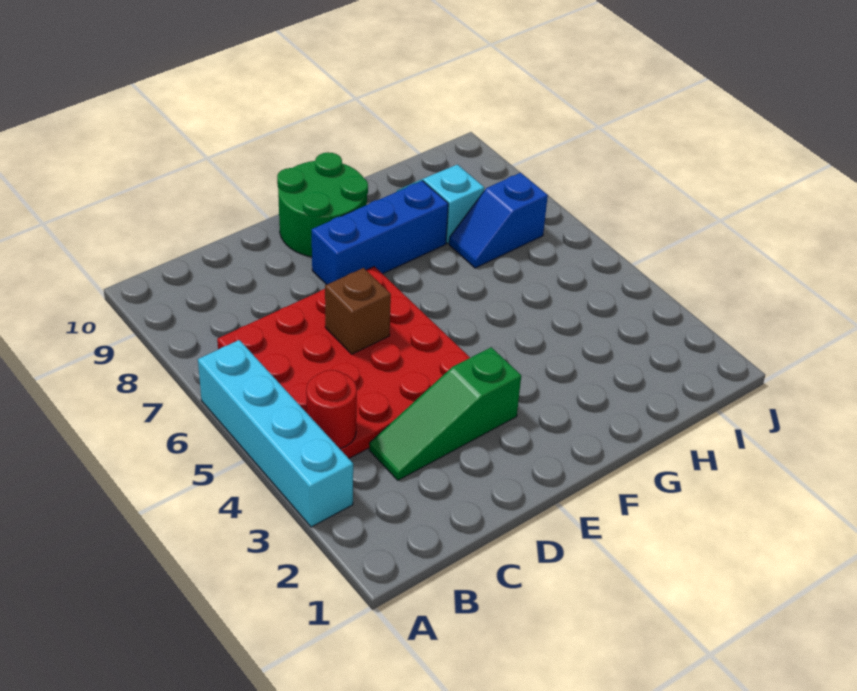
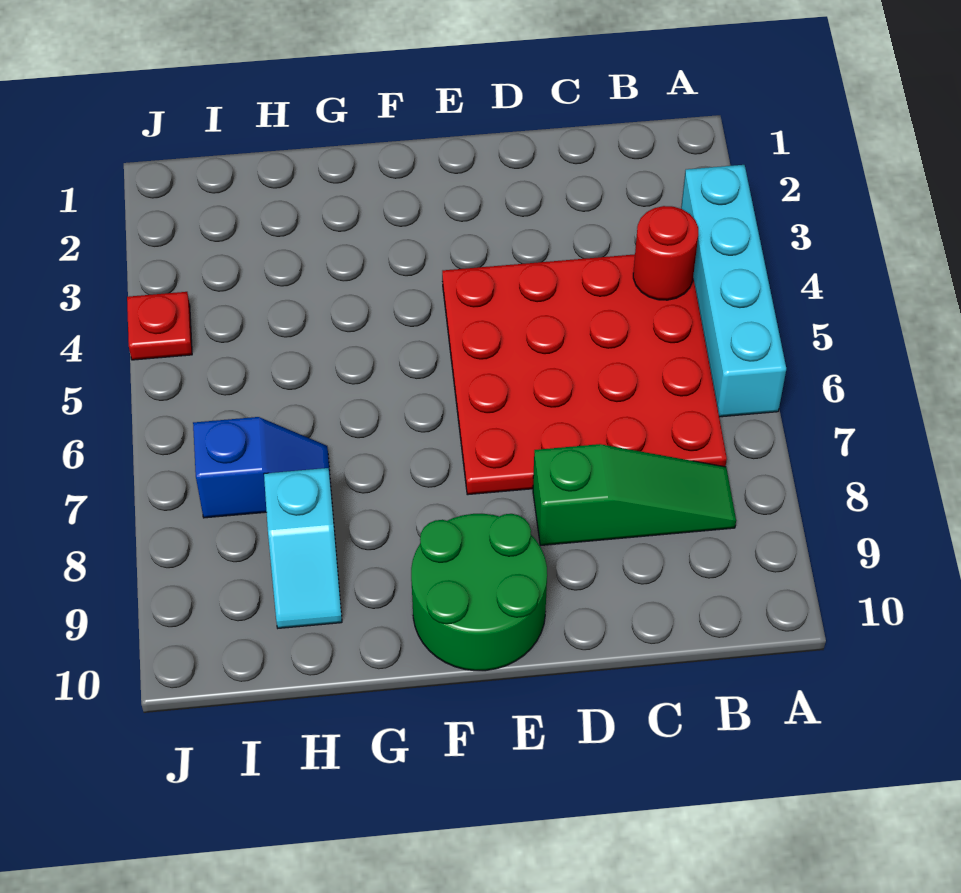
green 1x3 slope [369,347,521,480] -> green 1x3 slope moved to [533,444,736,546]
brown 1x1 brick [325,268,391,354] -> none
blue 1x3 brick [312,181,448,285] -> none
none -> red 1x1 plate [127,292,192,360]

